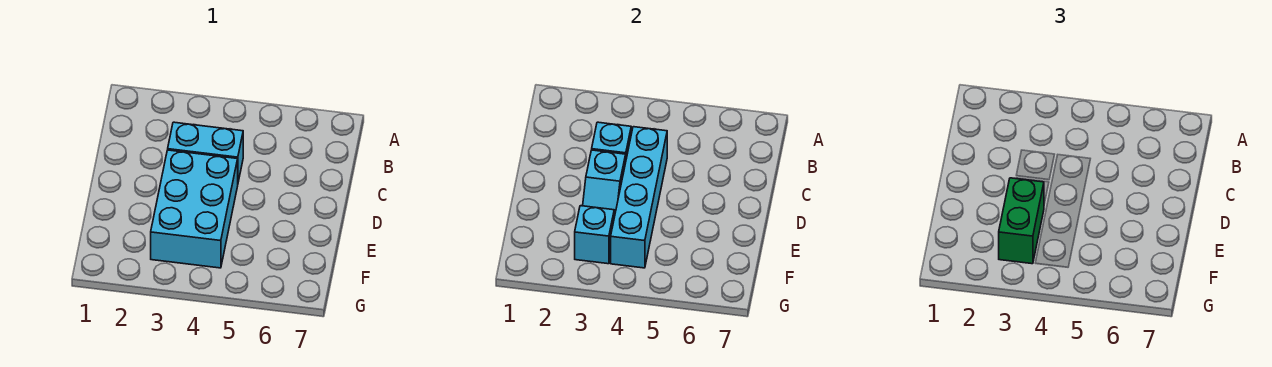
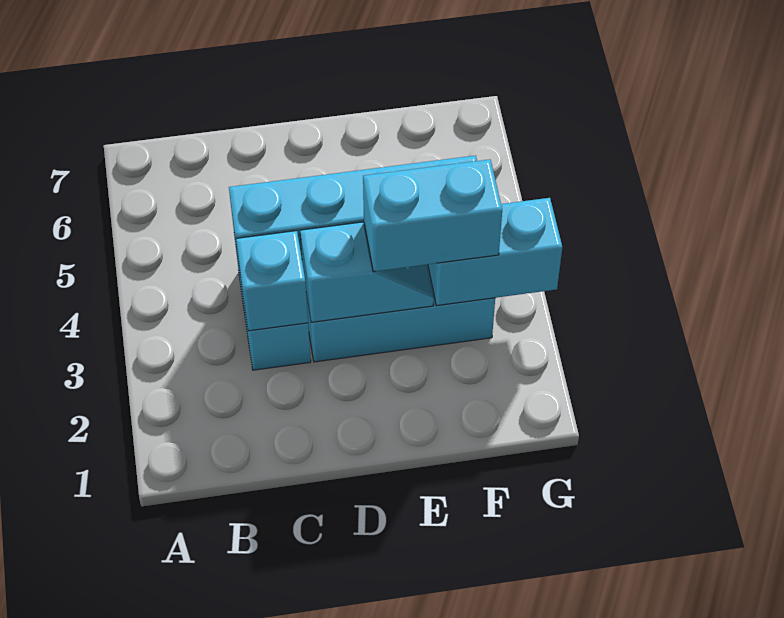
green 1x2 brick [999,178,1044,264] -> cyan 1x2 brick [363,159,502,271]
cyan 1x1 brick [575,206,614,264] -> cyan 1x2 brick [428,198,562,305]

